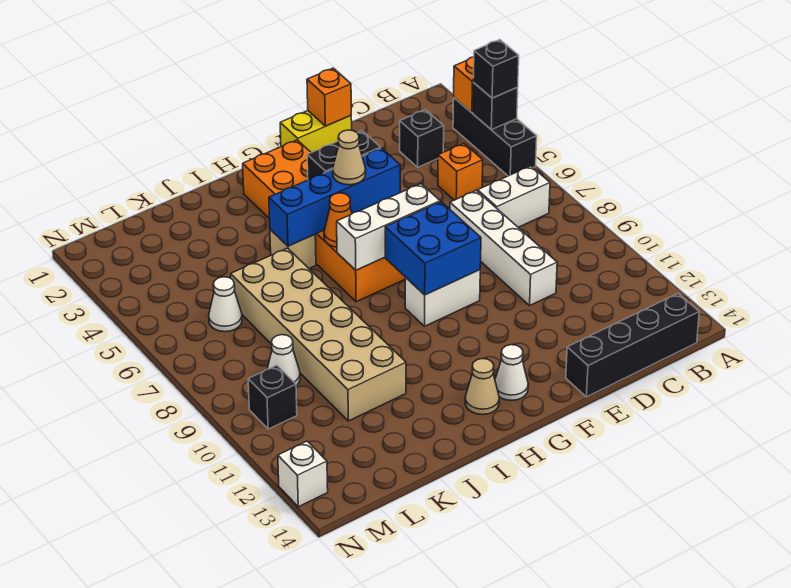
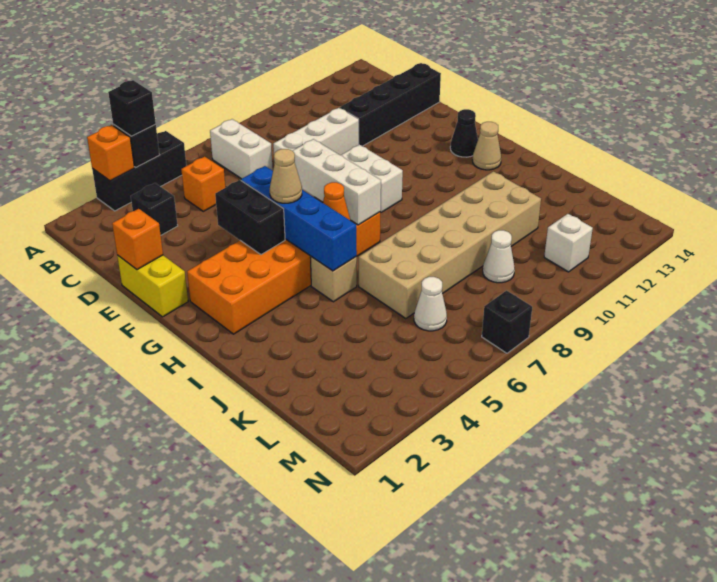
black 1x4 brick [566,293,699,397] -> black 1x4 brick turned to [340,63,441,146]
white 1x4 brick [450,191,557,305] -> white 1x3 brick [273,108,359,164]
blue 2x2 brick [385,202,481,295] -> none
white 1x1 cone [495,345,528,400] -> black 1x1 cone [450,109,478,157]
black 1x1 brick [248,365,297,429] -> black 1x1 brick moved to [482,291,532,353]
white 1x1 brick [278,441,328,507] -> white 1x1 brick moved to [544,214,593,272]

